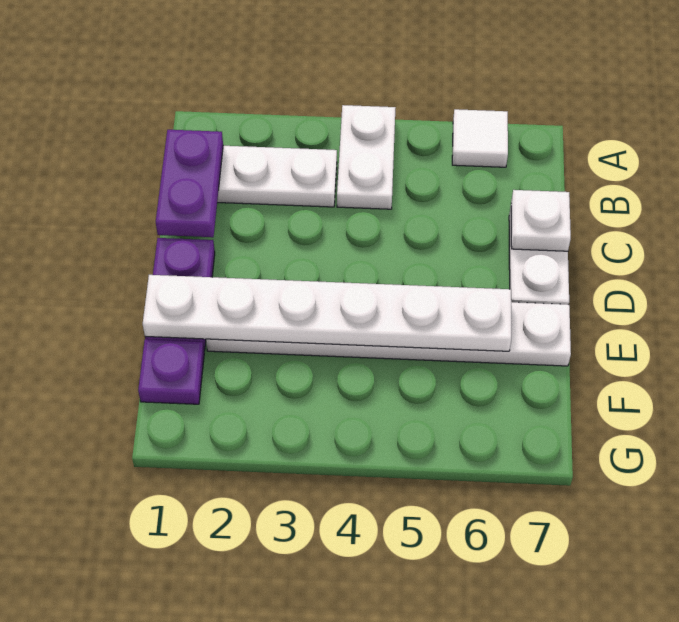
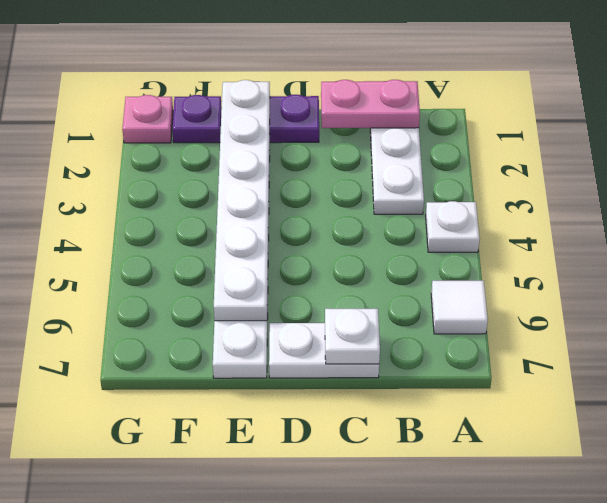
white 1x2 plate [337,105,396,209] -> white 1x1 plate [426,201,480,252]
purple 1x2 plate [156,130,223,237] -> pink 1x2 plate [321,80,420,128]
none -> pink 1x1 plate [122,95,173,143]

